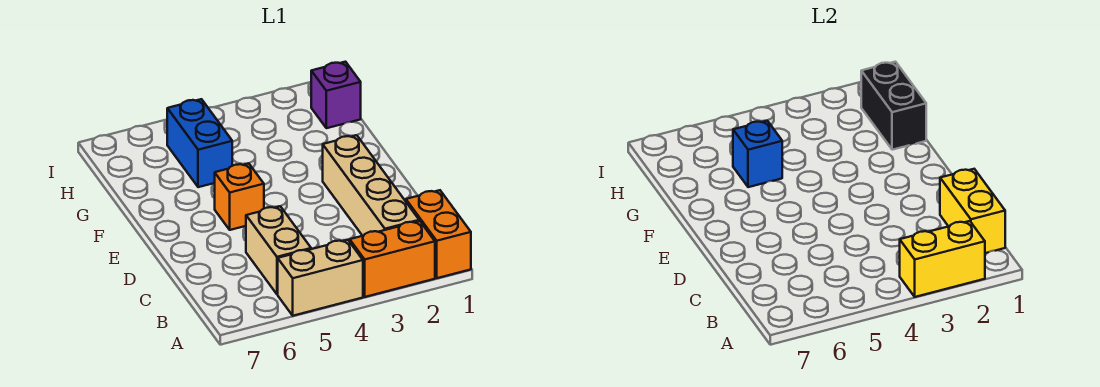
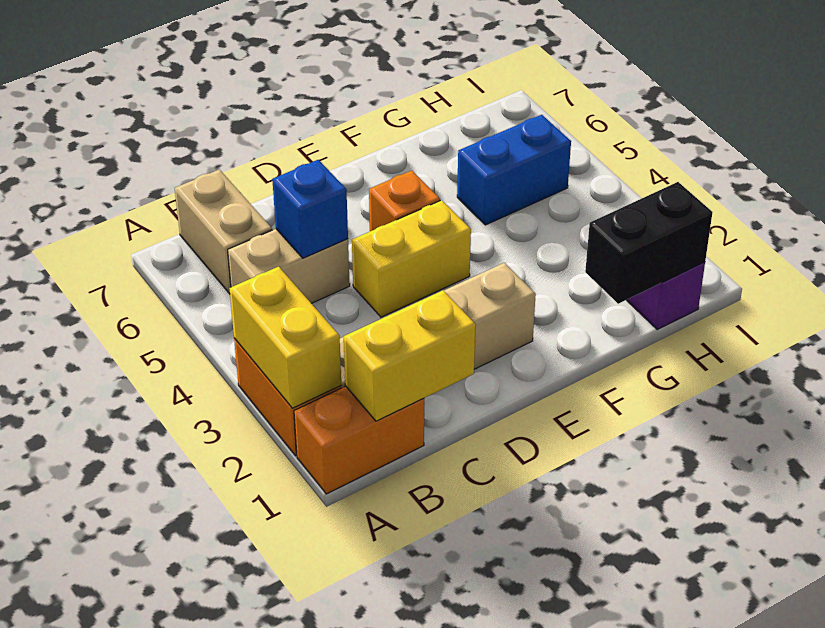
tan 1x2 brick [278,240,363,316] -> tan 1x2 brick moved to [175,169,272,294]
none -> yellow 1x2 brick [352,200,471,317]
blue 1x1 brick [733,121,782,187] -> blue 1x1 brick moved to [272,160,348,258]

